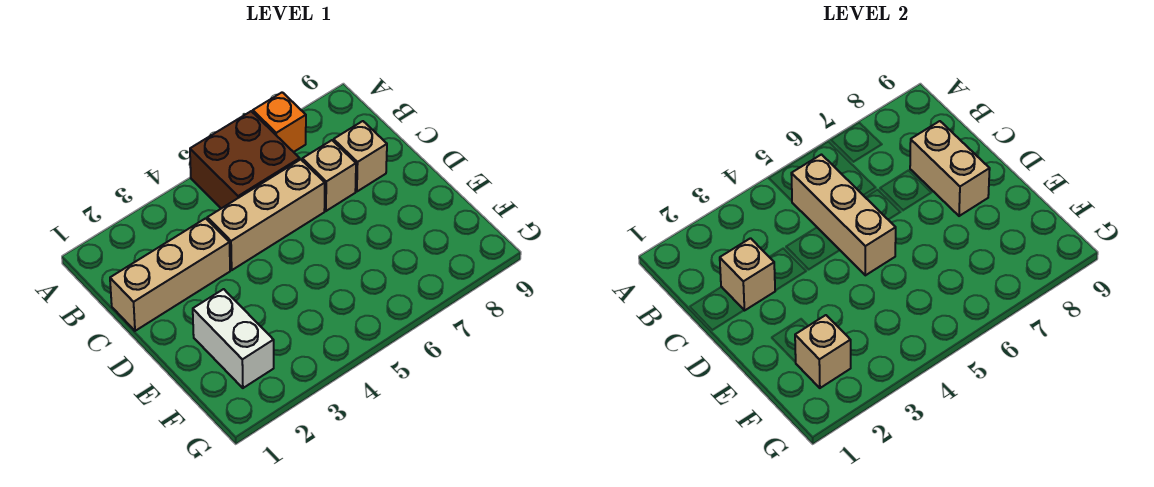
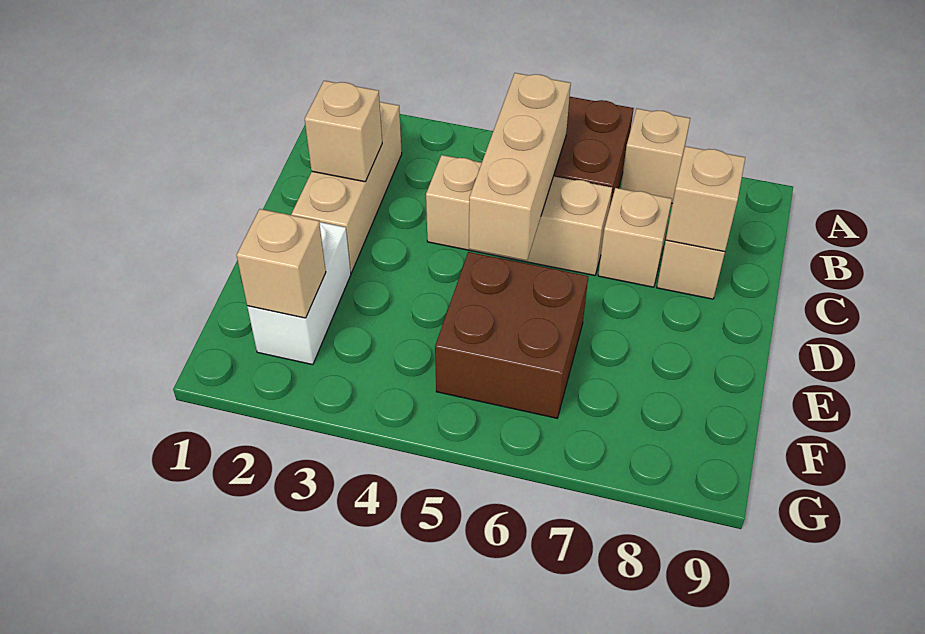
orange 1x1 brick [253,92,306,152] -> tan 1x1 brick [621,109,690,203]
tan 1x3 brick [110,218,230,331] -> tan 1x3 brick turned to [291,102,402,273]
tan 1x2 brick [910,121,990,216] -> tan 1x1 brick [666,146,745,252]
none -> brown 2x2 brick [435,252,588,418]

